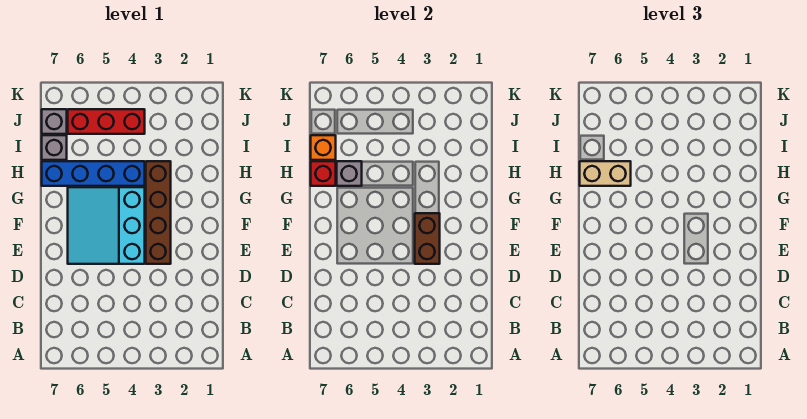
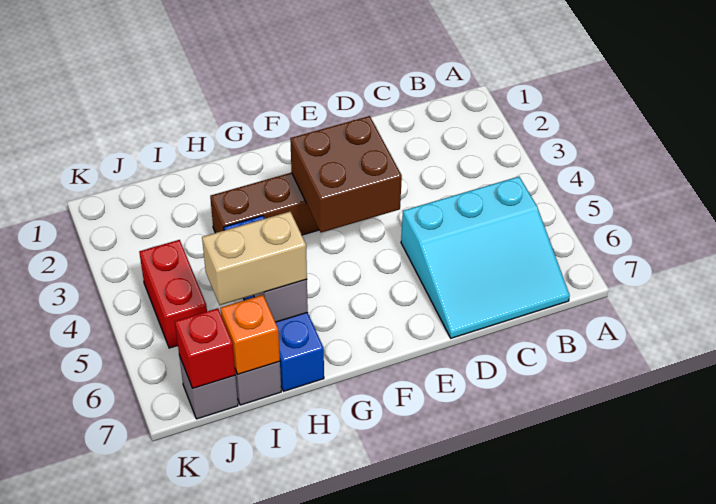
brown 1x2 brick [415,213,440,264] -> brown 2x2 brick [290,116,402,232]
cyan 3x3 slope [68,187,145,264] -> cyan 3x3 slope moved to [401,177,570,338]
tan 1x2 brick [580,161,631,186] -> tan 1x2 brick turned to [202,212,307,305]
red 1x1 brick [311,161,336,186] -> red 1x1 brick moved to [175,308,235,388]
red 1x3 brick [68,109,145,134] -> red 1x2 brick [139,240,207,348]

